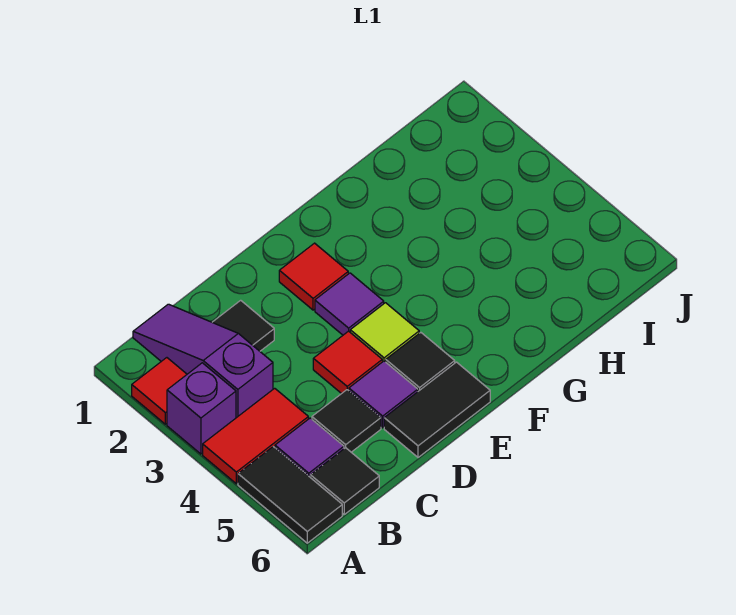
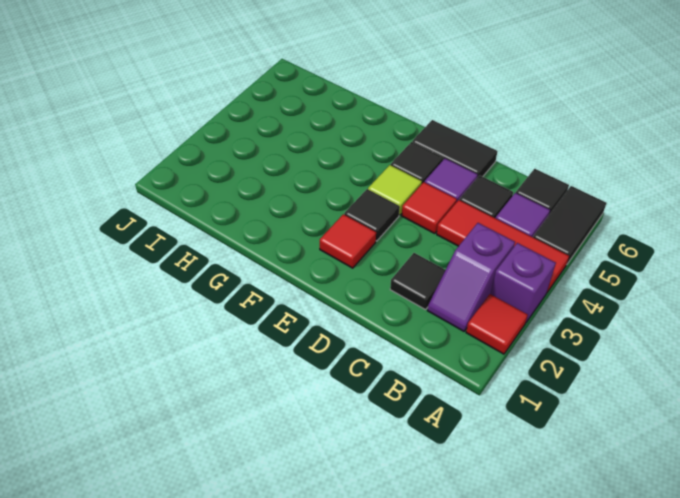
red 1x2 tile [203,388,308,484] -> red 1x3 tile [437,200,569,292]
purple 1x3 slope [133,304,273,418] -> purple 1x2 slope [427,223,515,331]
purple 1x1 tile [315,273,384,335] -> black 1x1 tile [344,189,400,241]

